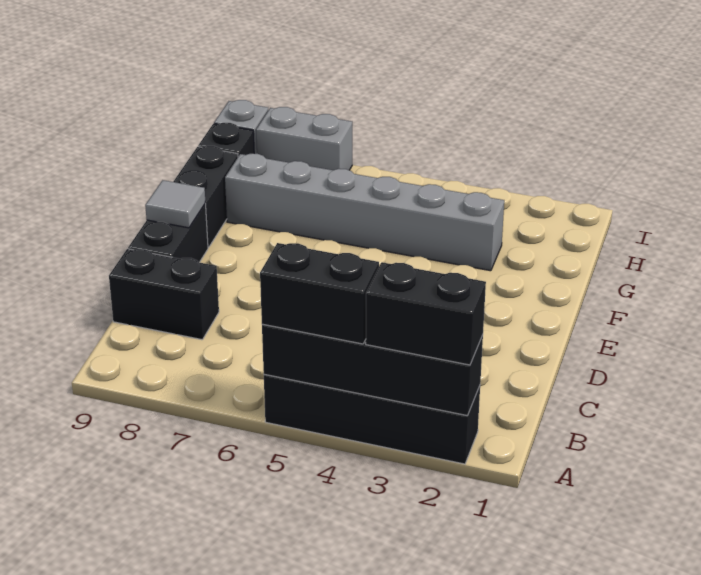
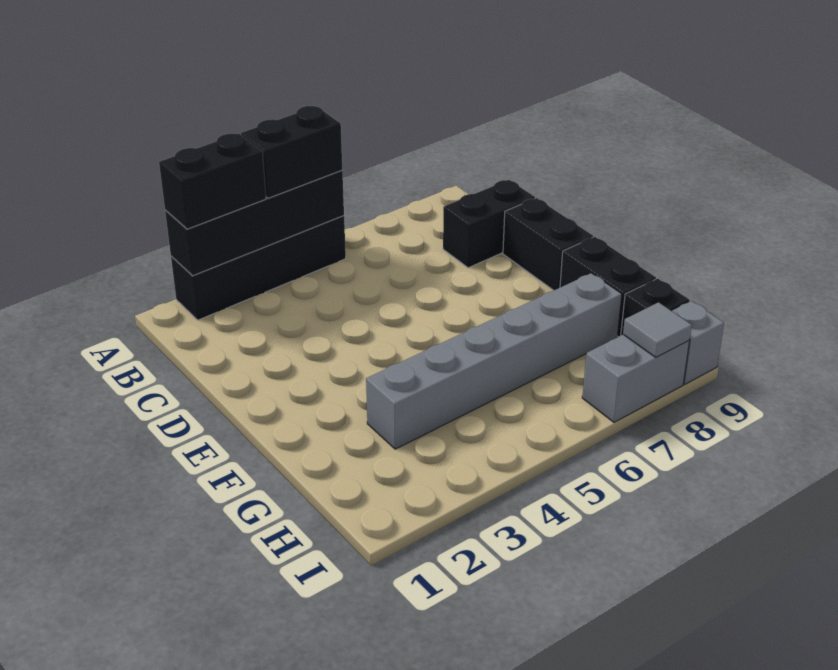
grey 1x1 tile [145,180,205,228] -> grey 1x1 tile moved to [623,302,692,357]

